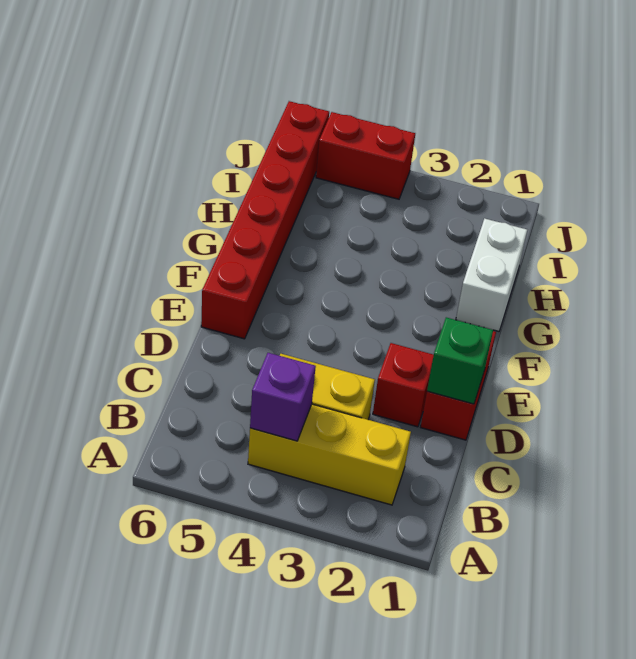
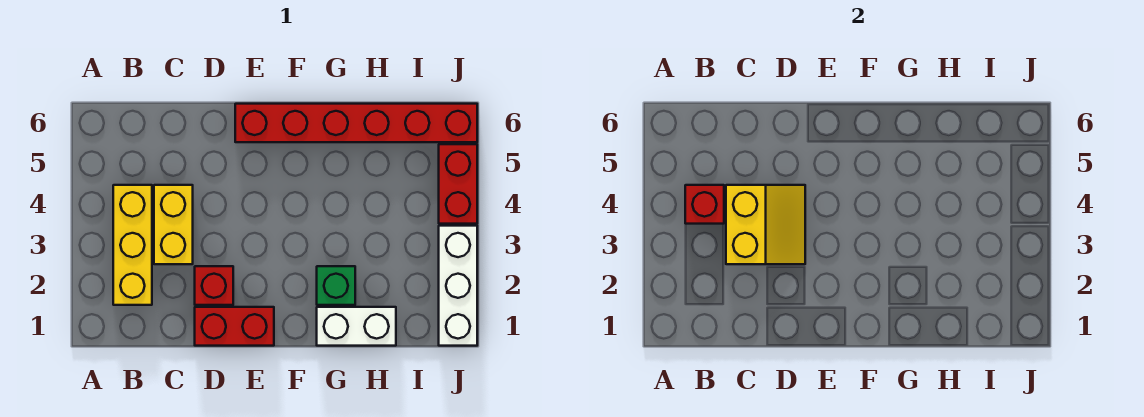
purple 1x1 brick [250,353,316,441] -> red 1x1 brick [685,185,724,224]
none -> yellow 2x2 slope [726,185,805,264]
green 1x1 brick [427,317,493,404] -> green 1x1 brick moved to [317,266,355,305]
none -> white 1x3 brick [439,226,477,346]

